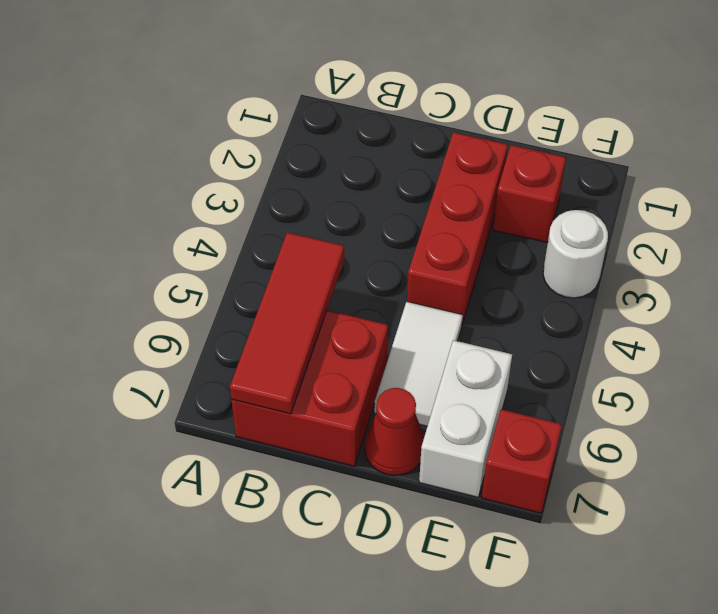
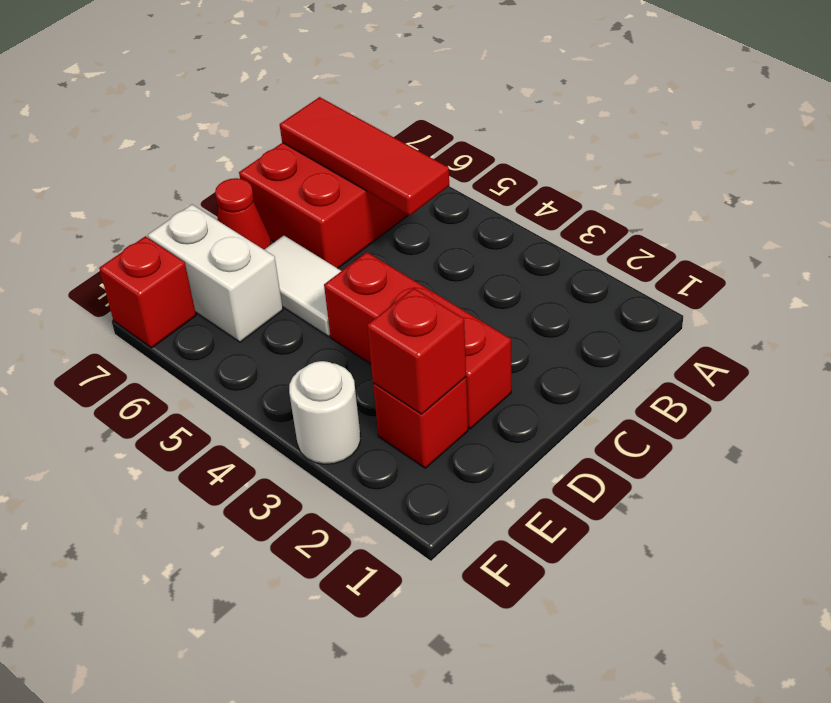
none -> red 1x1 brick [367,288,466,414]

